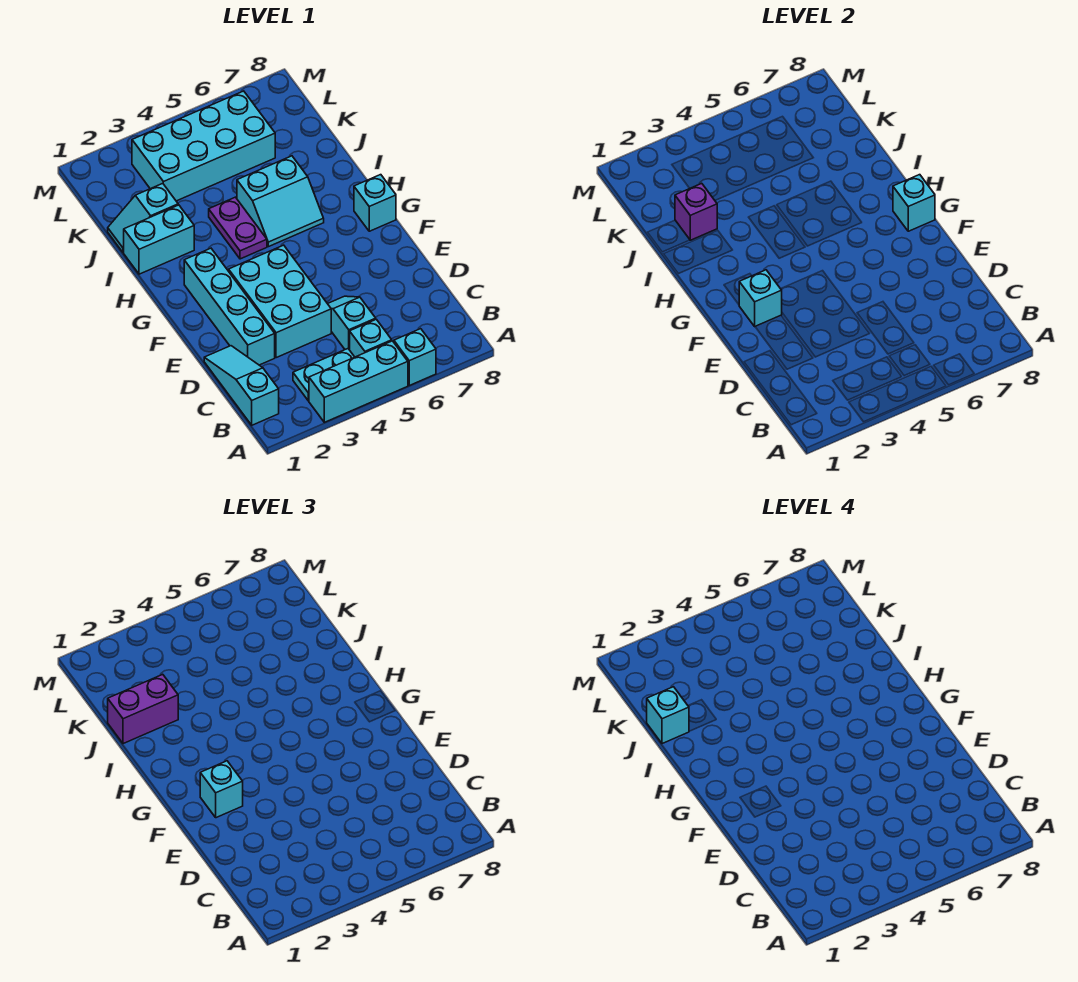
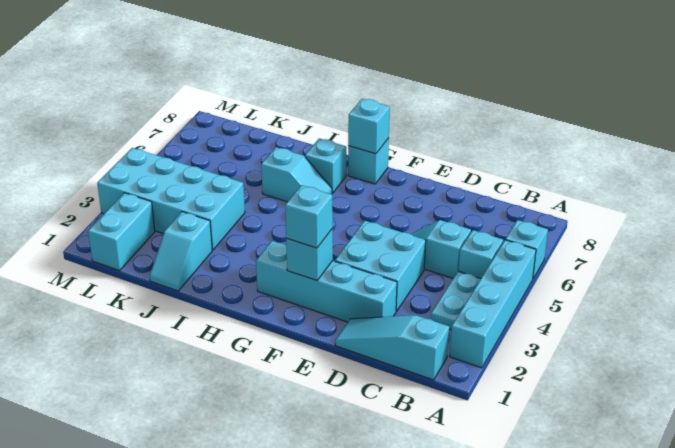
cyan 1x3 brick [309,341,408,422] -> cyan 1x4 brick [450,240,536,368]
cyan 2x3 brick [229,245,331,358] -> cyan 2x2 brick [335,221,426,311]
purple 1x2 plate [209,197,267,259] -> none
cyan 2x2 slope [237,156,324,247] -> cyan 1x2 slope [261,147,332,202]
cyan 1x2 brick [124,205,194,274] -> cyan 1x2 brick moved to [88,193,155,271]
purple 1x2 brick [108,674,178,744] -> none
cyan 1x1 brick [647,687,689,744] -> cyan 1x1 brick moved to [305,138,346,193]
purple 1x1 brick [675,183,717,240] -> none
cyan 2x4 brick [132,91,275,201] -> cyan 2x4 brick turned to [97,148,245,250]

